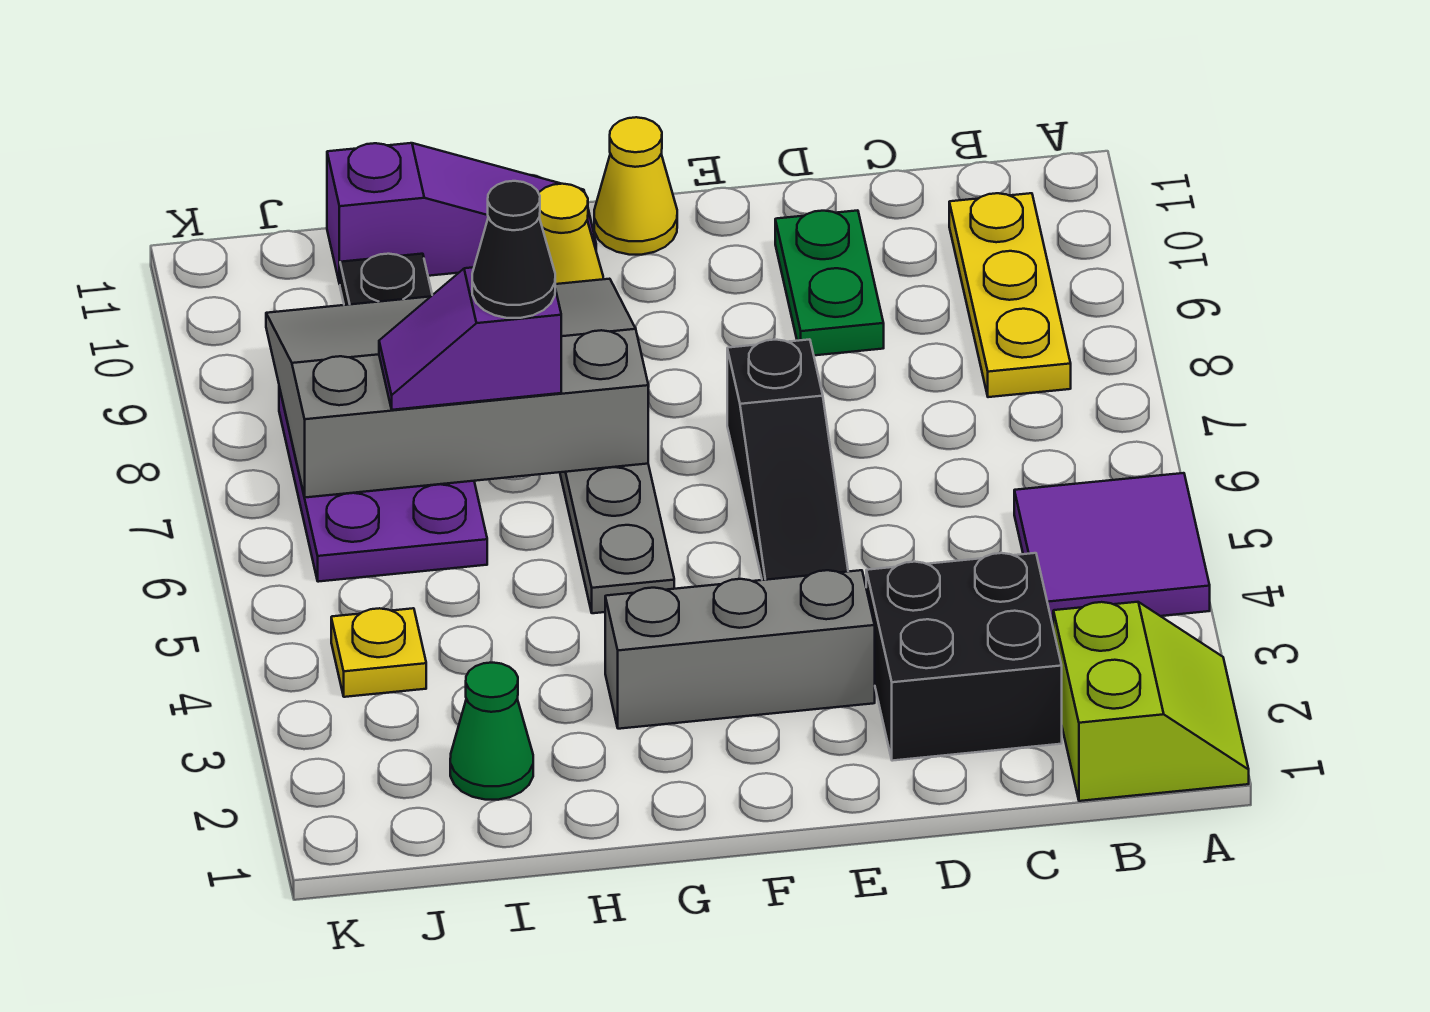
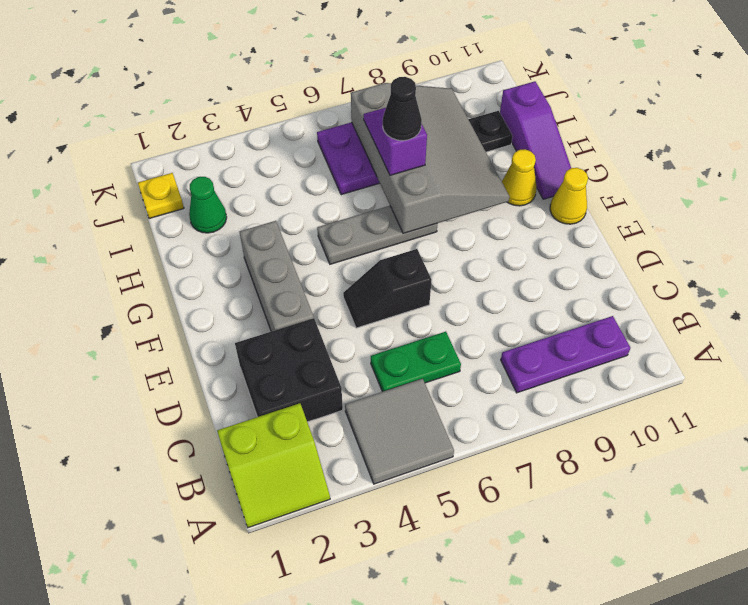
purple 2x2 tile [1014,473,1210,625] -> grey 2x2 tile [345,379,454,484]
yellow 1x3 plate [949,193,1071,397] -> purple 1x3 plate [501,316,630,393]
green 1x2 plate [775,210,884,355] -> green 1x2 plate moved to [371,332,461,392]
black 1x3 slope [727,339,848,580] -> black 1x2 slope [343,249,432,328]
yellow 1x1 plate [331,608,426,697] -> yellow 1x1 plate moved to [138,173,184,219]

